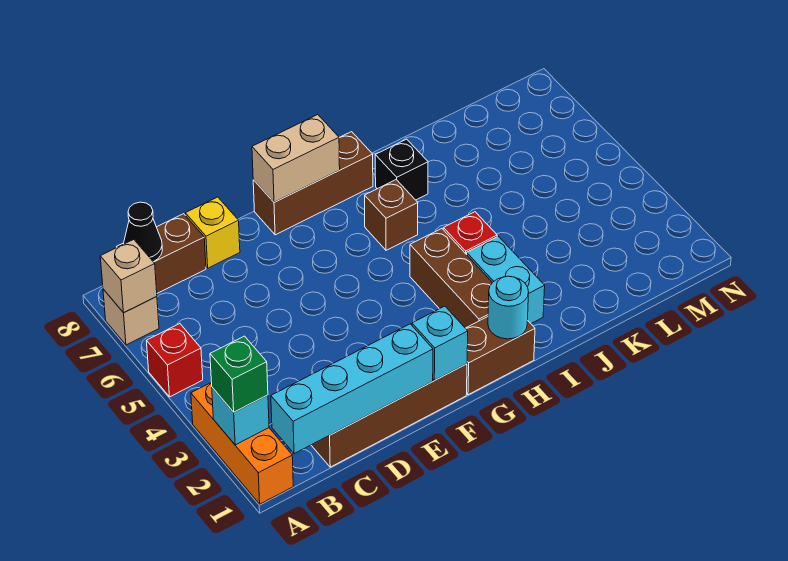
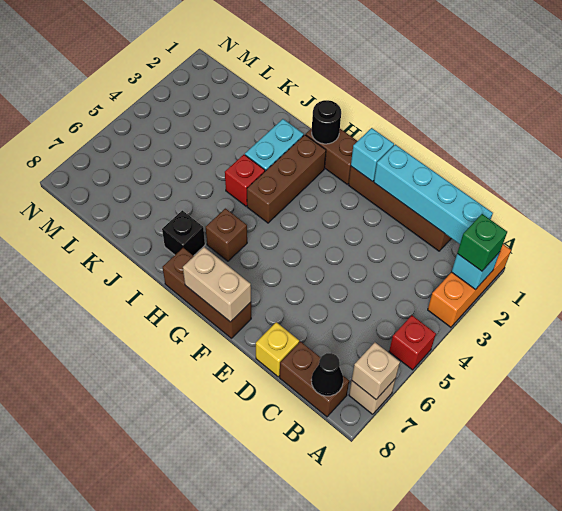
cyan 1x1 round brick [488,276,529,339] -> black 1x1 round brick [312,100,341,144]

